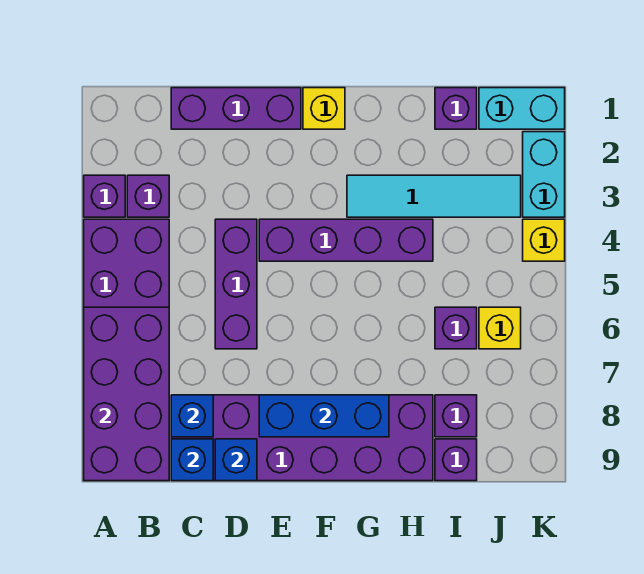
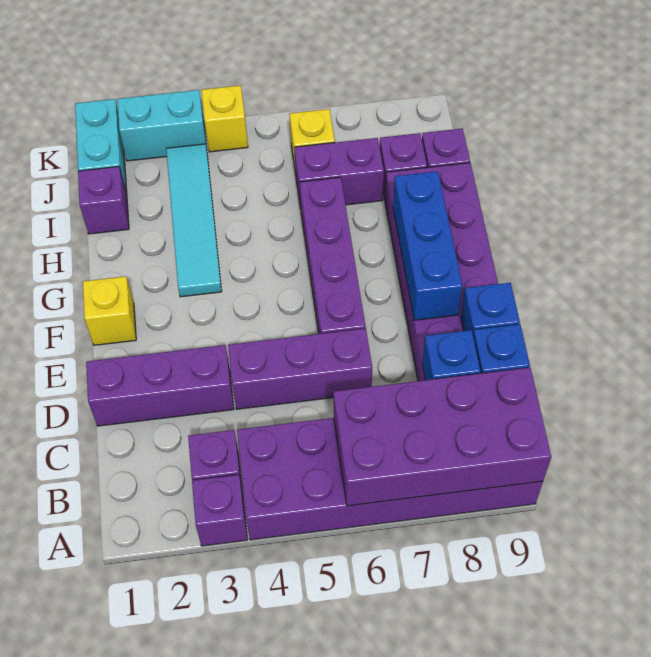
purple 1x3 brick [171,88,301,129] -> purple 1x3 brick turned to [86,345,234,426]
purple 1x4 brick [259,219,433,261] -> purple 1x4 brick moved to [299,177,366,334]
purple 1x1 brick [435,307,477,349] -> purple 1x2 brick [294,138,384,208]

